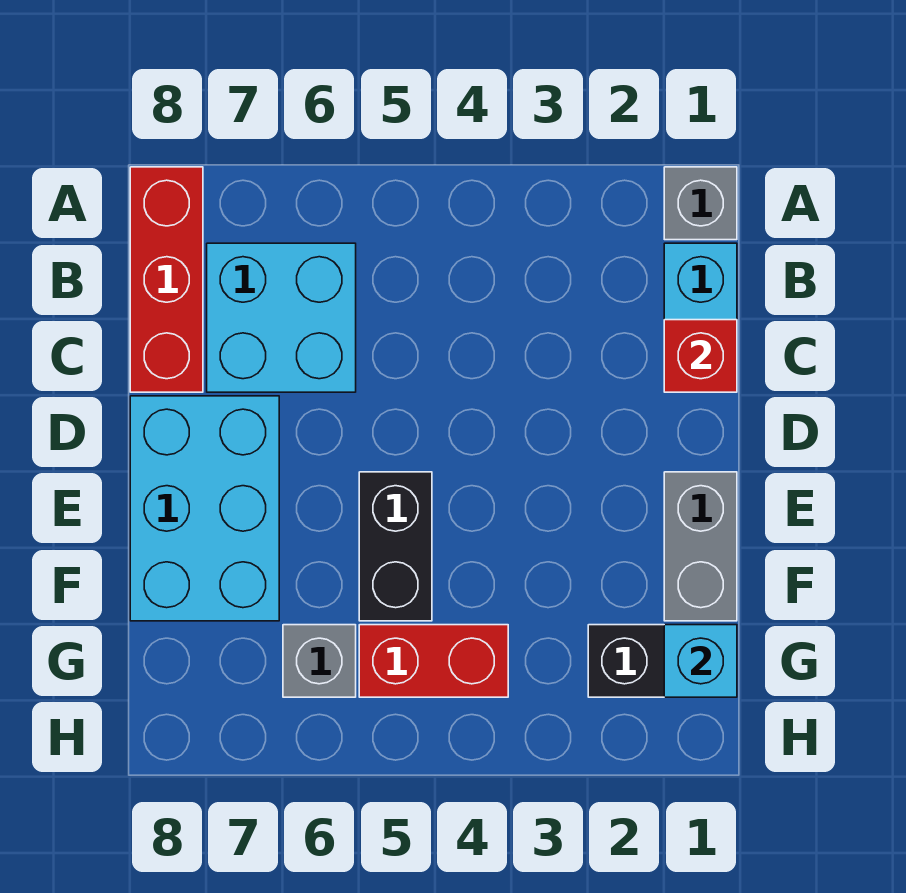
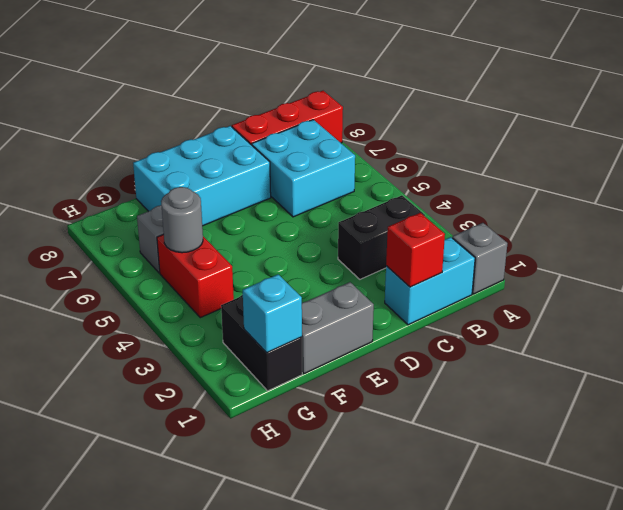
black 1x2 brick [359,472,432,621] -> black 1x2 brick moved to [338,195,425,279]
none -> grey 1x1 round brick [161,187,203,253]

